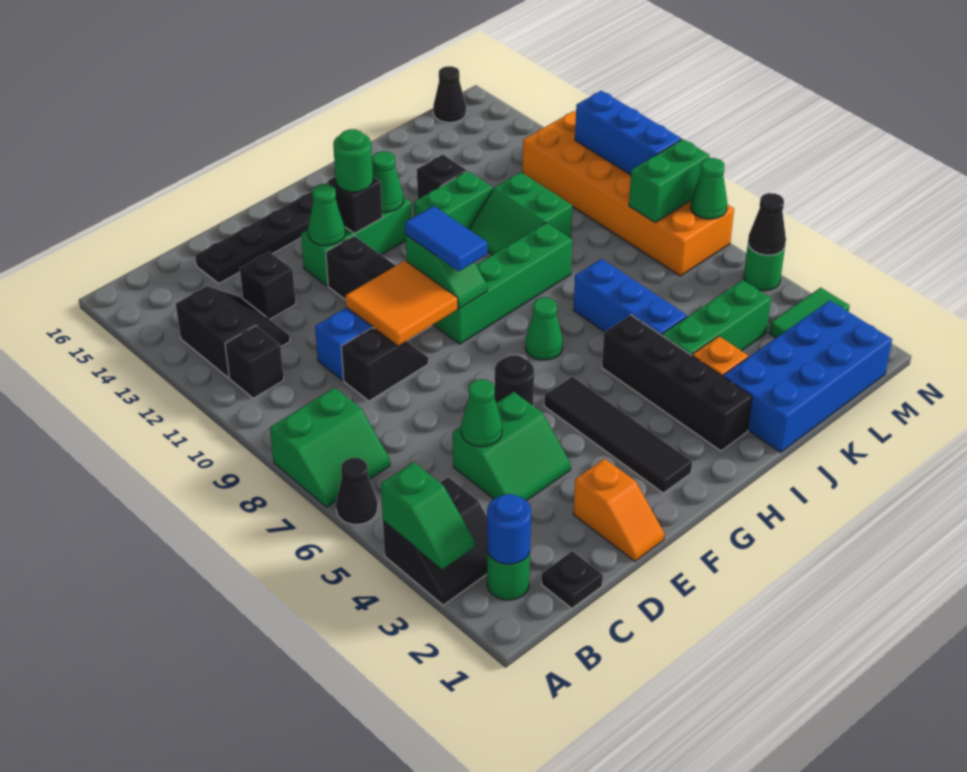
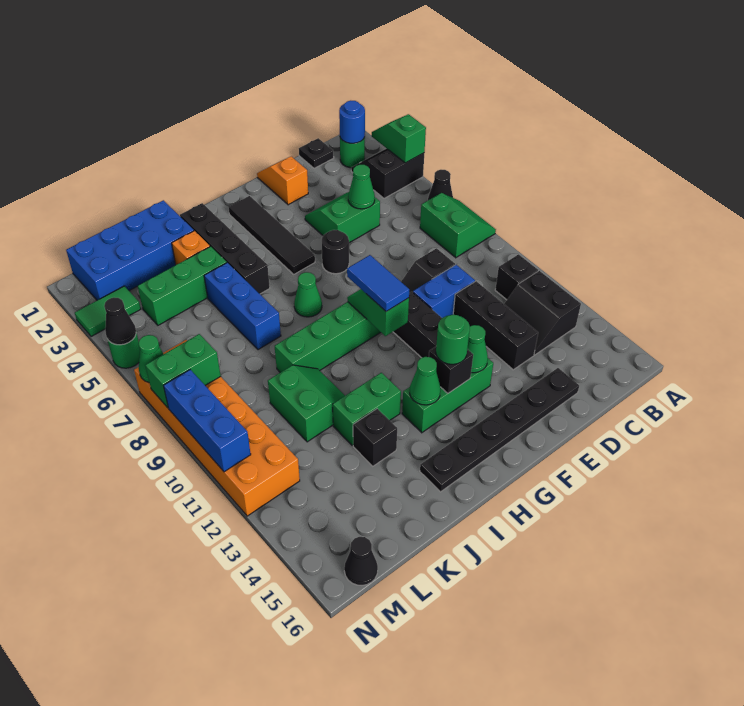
green 2x2 slope [270,388,390,507] -> green 2x2 slope turned to [420,193,496,258]
black 1x1 brick [240,252,296,320] -> black 1x3 brick [453,281,538,370]
orange 2x2 tile [346,261,458,346] -> none

